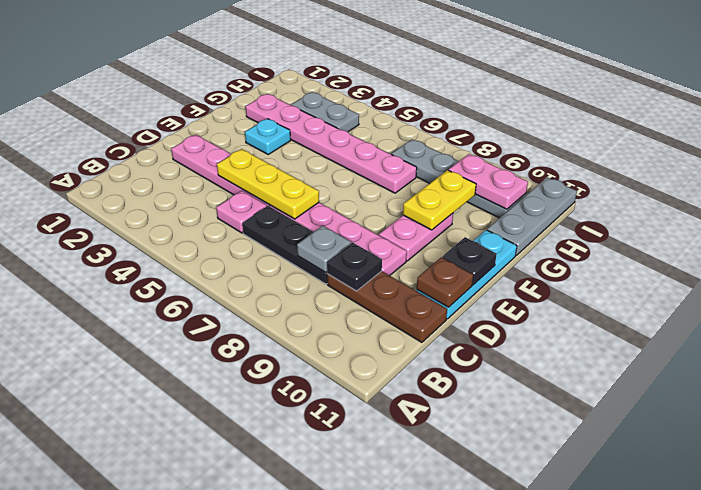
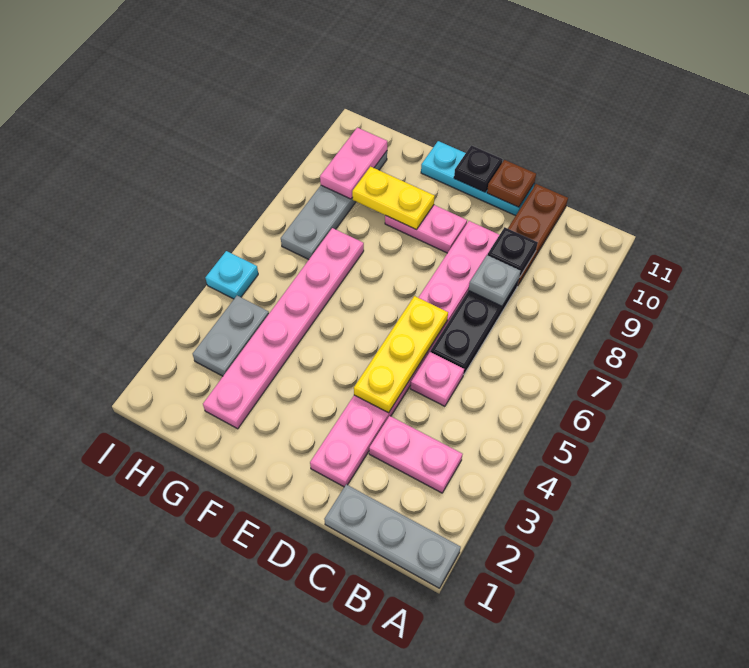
none -> pink 1x2 plate [369,416,462,493]
cyan 1x1 plate [245,119,291,154] -> cyan 1x1 plate moved to [205,251,258,299]
grey 1x3 plate [487,177,577,255] -> grey 1x3 plate moved to [324,484,461,588]

